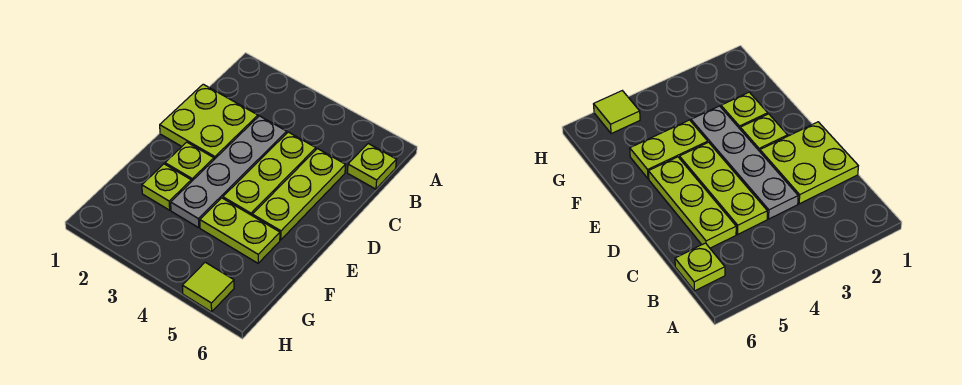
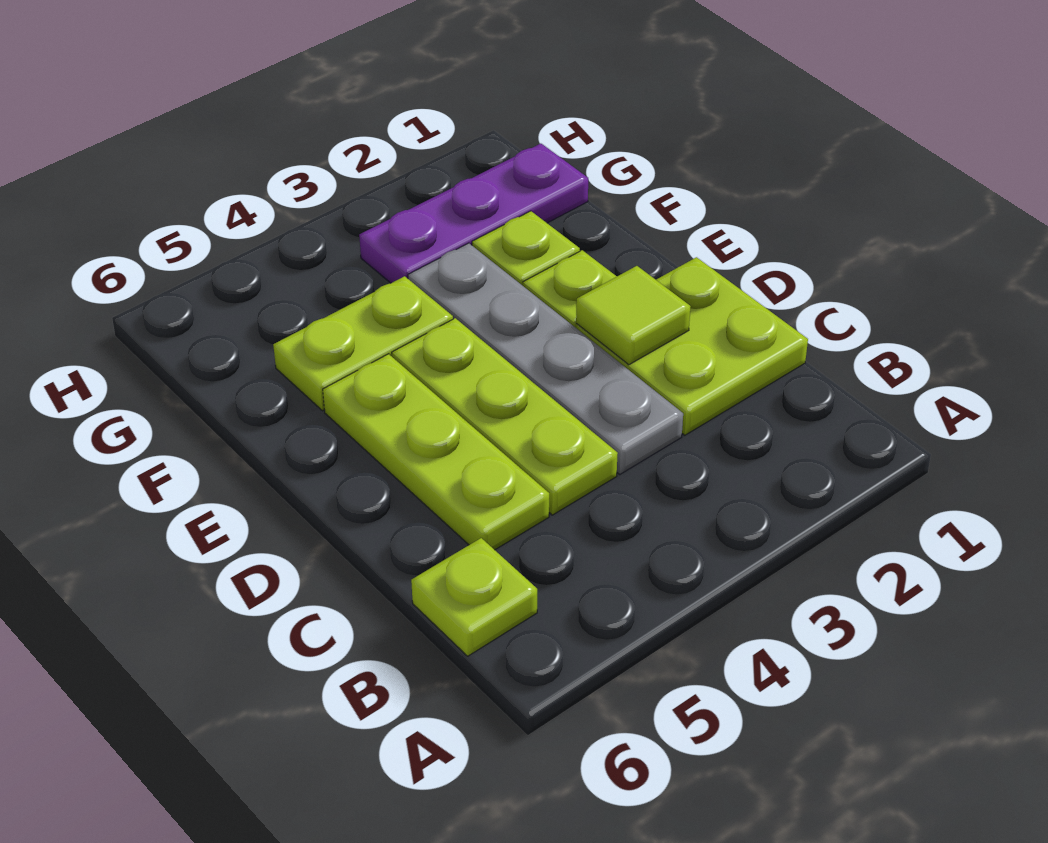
none -> purple 1x3 plate [359,144,588,283]
lime 1x1 tile [182,262,234,312] -> lime 1x1 tile moved to [576,266,691,365]

